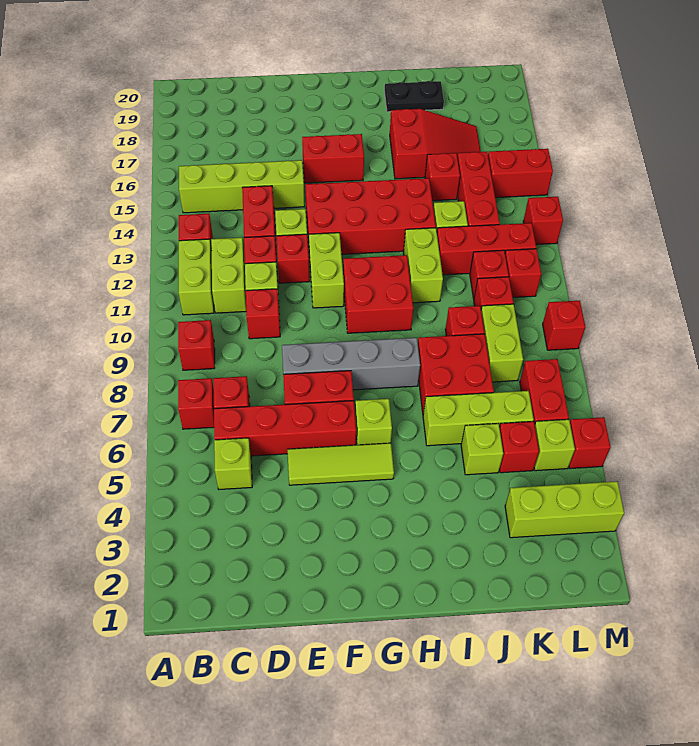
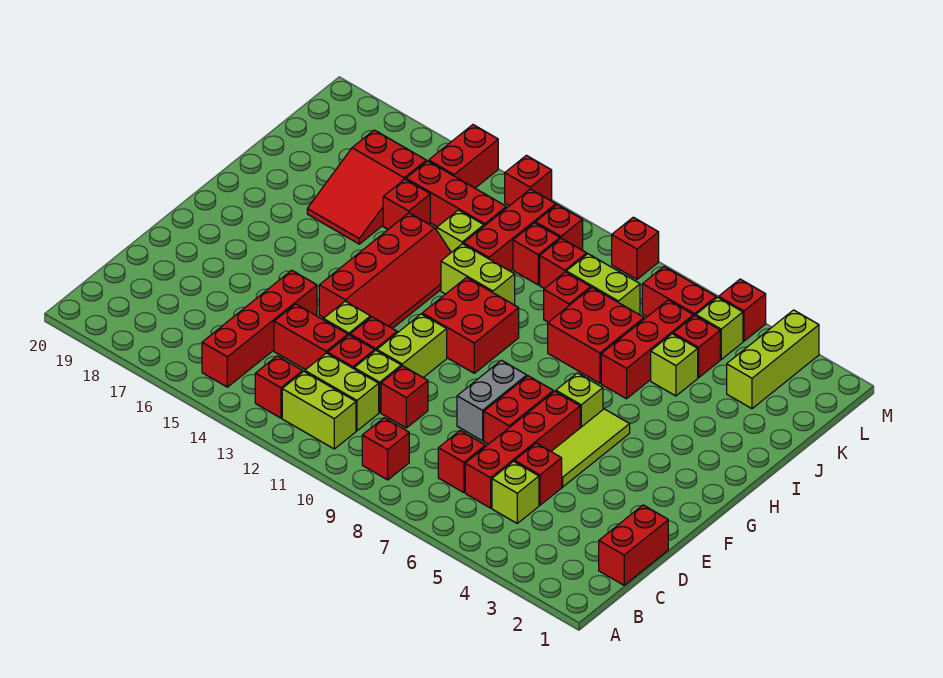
red 1x1 brick [178,378,214,429] -> red 1x1 brick moved to [515,443,562,505]
lime 1x4 brick [179,160,305,213] -> red 1x4 brick [202,270,317,387]
grey 1x4 brick [282,338,420,390] -> grey 1x2 brick [457,360,527,441]
lime 1x2 brick [309,233,344,308] -> lime 1x2 brick turned to [377,314,447,378]
red 2x4 brick [305,178,436,254] -> red 2x4 slope [319,213,451,329]
red 1x2 brick [302,134,364,183] -> red 1x2 brick moved to [599,505,668,585]
lime 1x3 brick [423,391,534,446] -> red 1x3 brick [601,300,694,399]
red 2x3 slope [390,109,481,179] -> red 2x3 slope turned to [307,130,426,244]
black 1x2 plate [385,81,444,112] -> none

